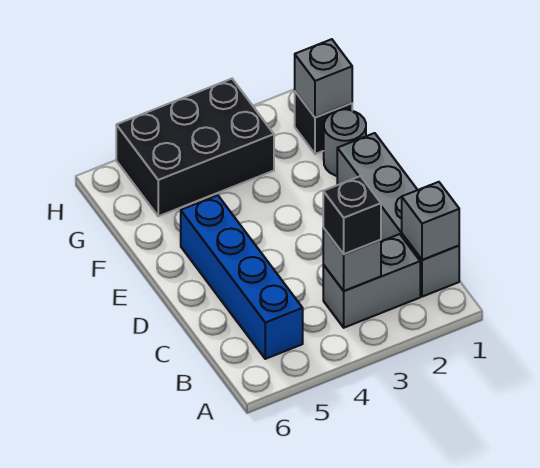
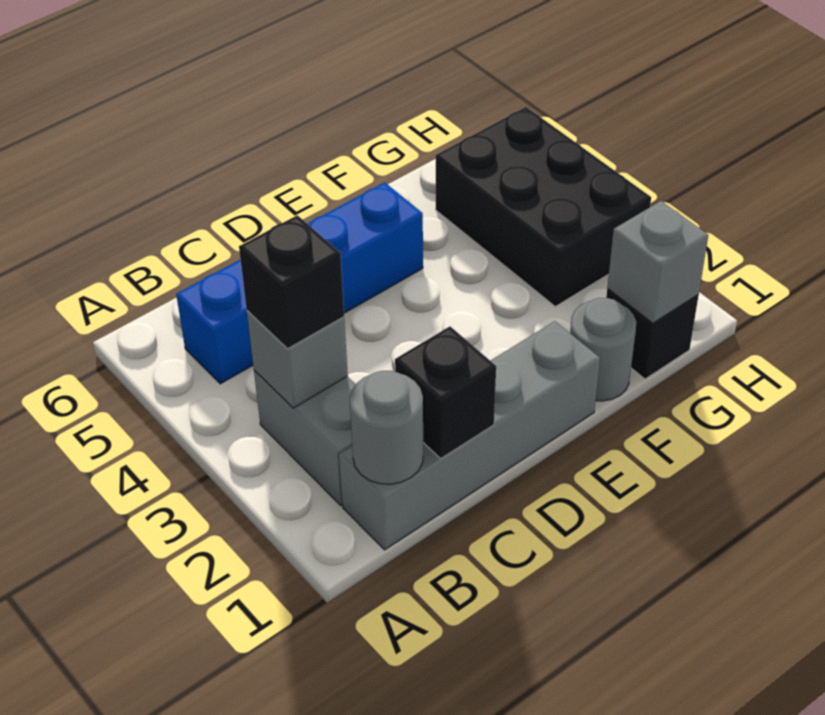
grey 1x1 brick [402,182,459,260] -> grey 1x1 round brick [350,371,423,484]
none -> black 1x1 brick [395,326,496,458]

